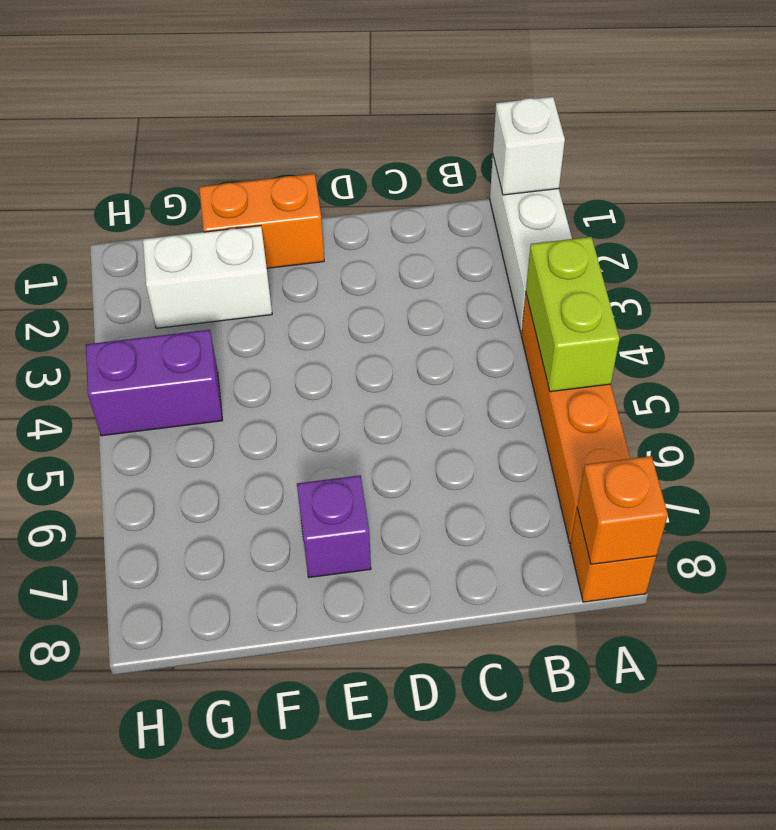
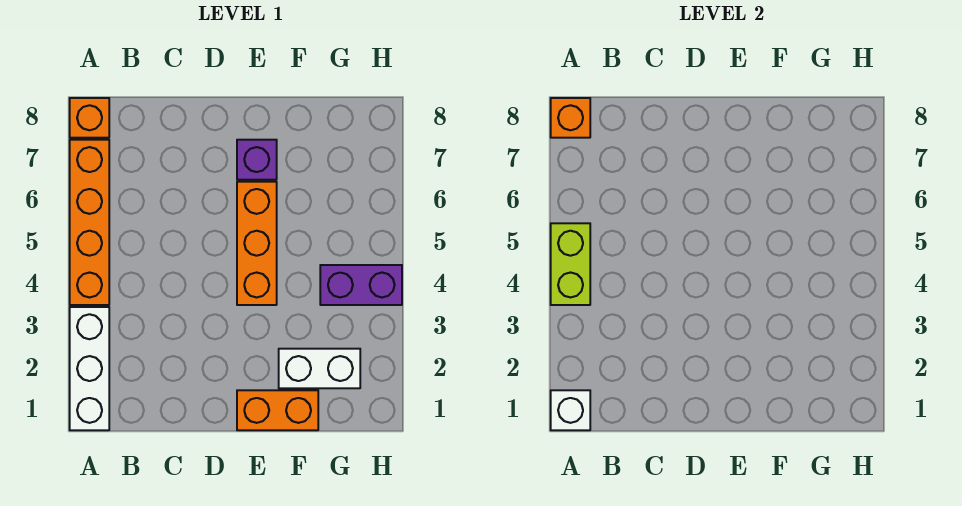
none -> orange 1x3 brick [237,182,277,305]

